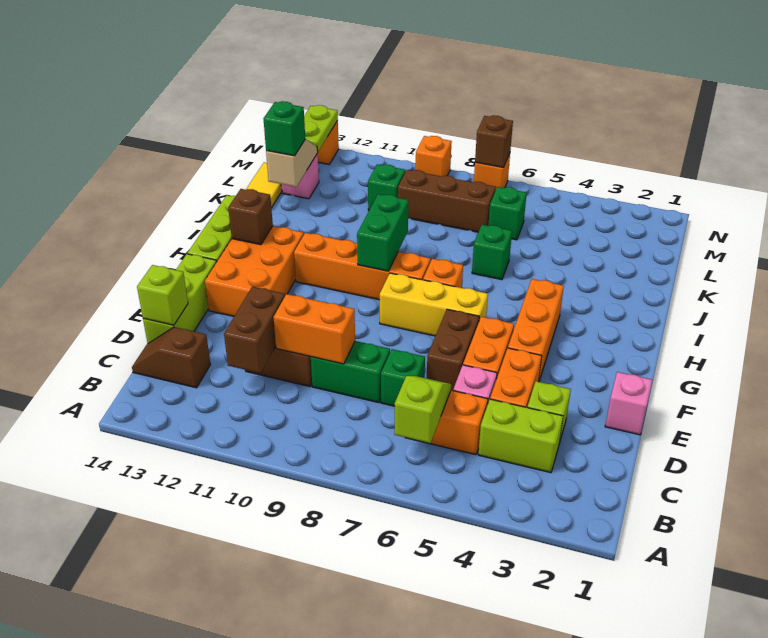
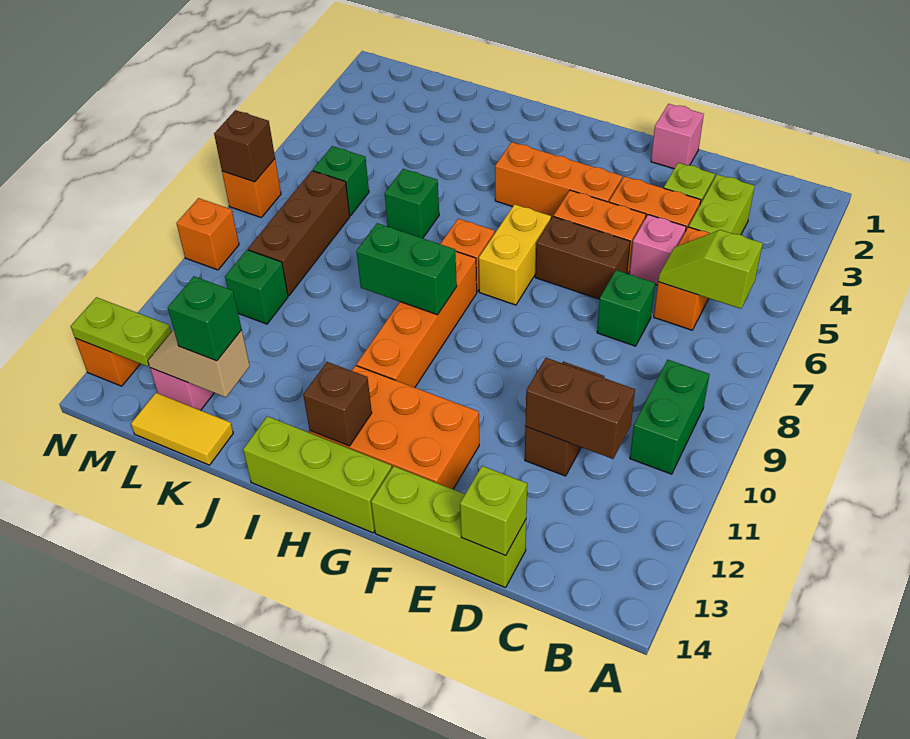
brown 1x2 slope [132,327,210,388] -> none
green 1x2 brick [311,341,390,403] -> green 1x2 brick moved to [630,360,710,474]
orange 1x2 brick [274,294,355,364] -> none
yellow 1x3 brick [380,273,488,336] -> yellow 1x2 brick [479,204,551,305]

